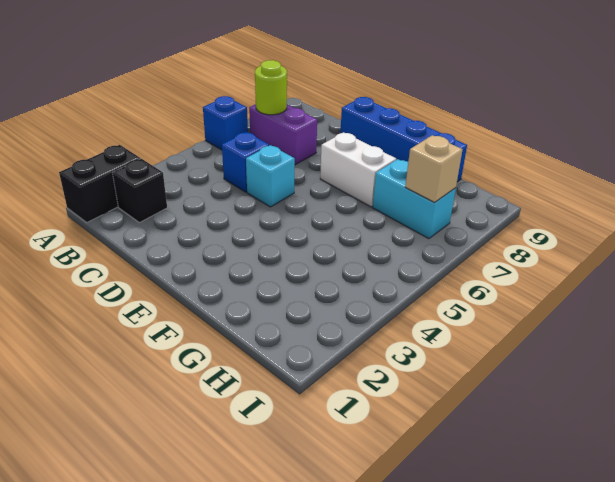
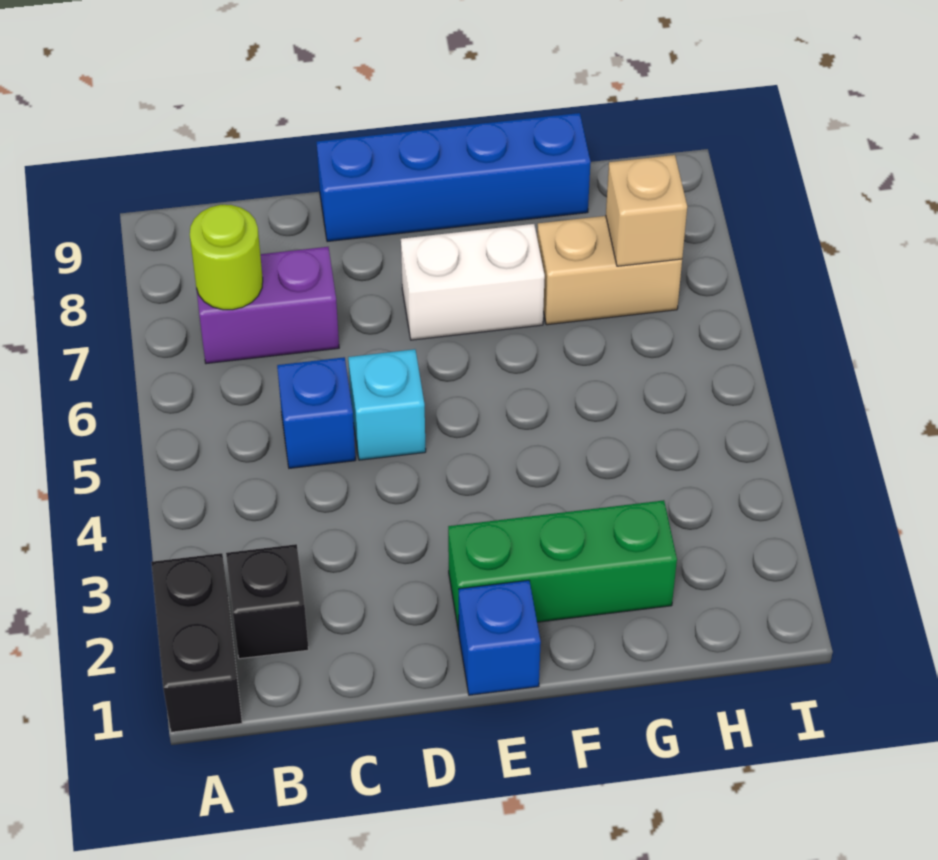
blue 1x1 brick [203,96,248,150] -> blue 1x1 brick moved to [459,580,541,695]
none -> green 1x3 brick [448,500,677,632]
cyan 1x2 brick [373,159,456,239] -> tan 1x2 brick [537,216,682,325]

